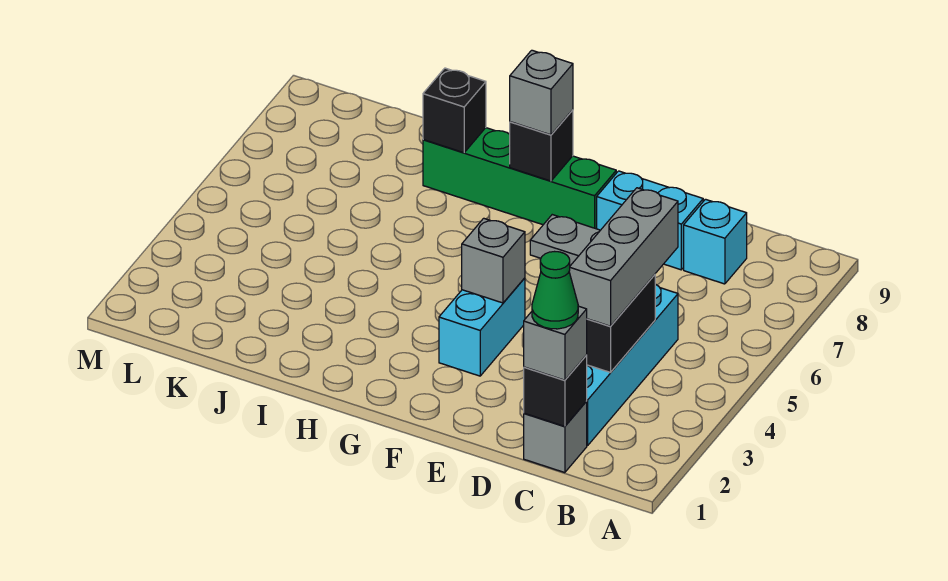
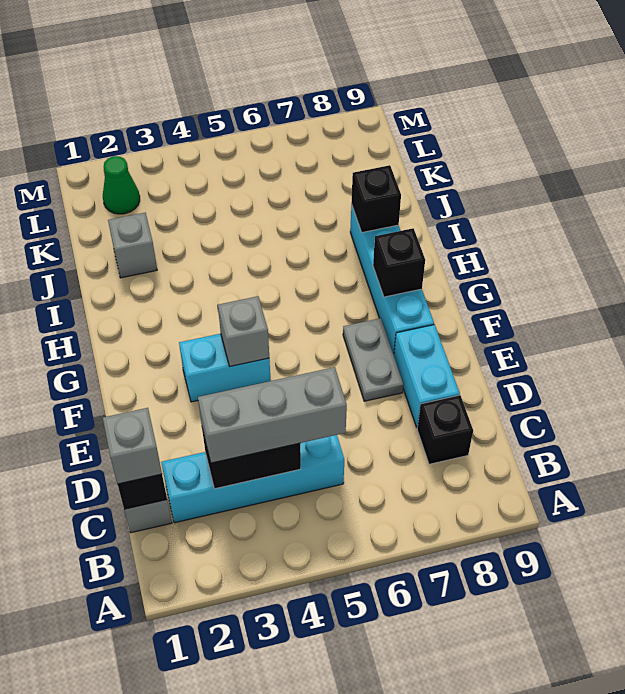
green 1x1 cone [532,252,578,329] -> green 1x1 cone moved to [103,156,140,214]
cyan 1x1 brick [684,199,747,284] -> black 1x1 brick [417,395,473,464]
green 1x4 brick [423,128,616,229] -> cyan 1x4 brick [350,204,434,355]
grey 1x1 brick [510,50,573,135] -> grey 1x1 brick moved to [108,213,157,278]

